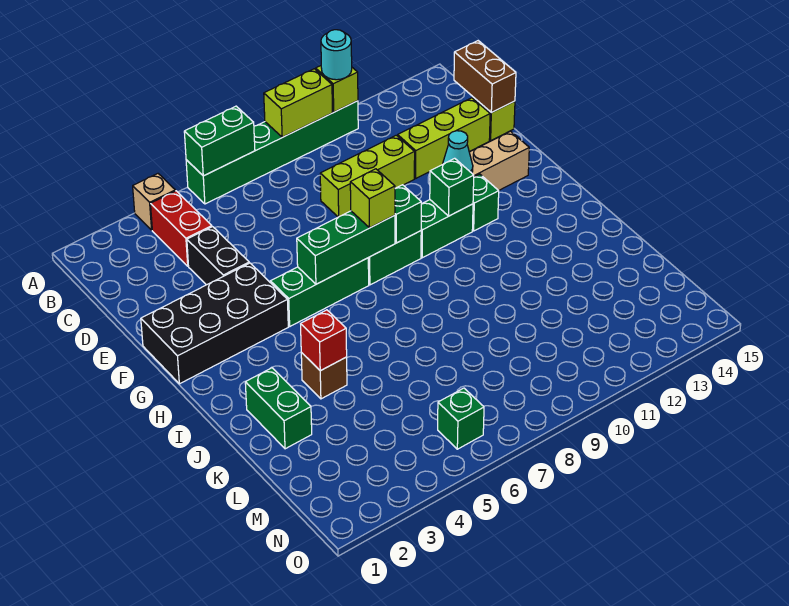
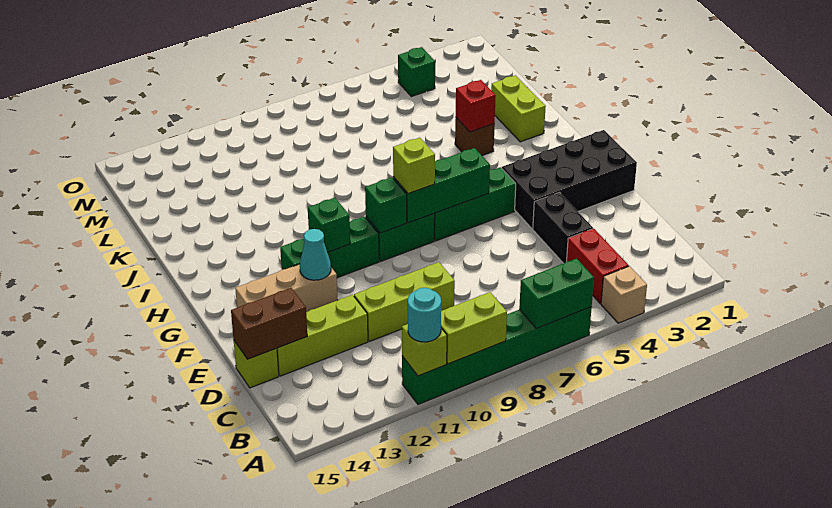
brown 1x2 brick [454,41,516,113] -> brown 1x2 brick turned to [231,288,307,359]
green 1x2 brick [245,368,312,449] -> lime 1x2 brick [491,75,546,142]
green 1x1 brick [438,388,484,449] -> green 1x1 brick moved to [398,47,435,97]

